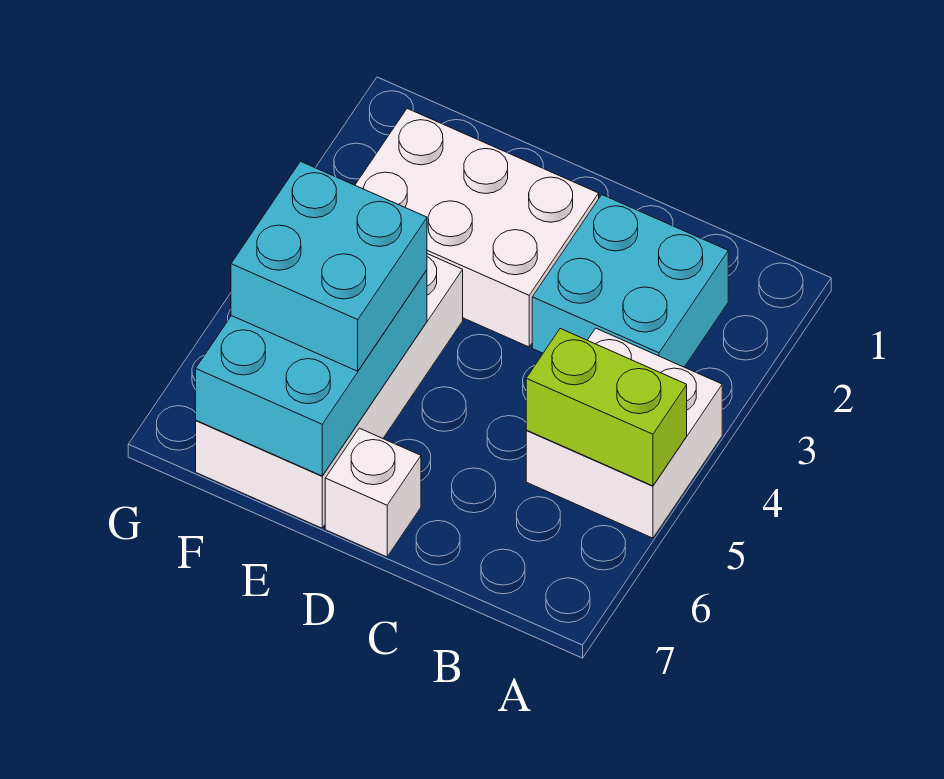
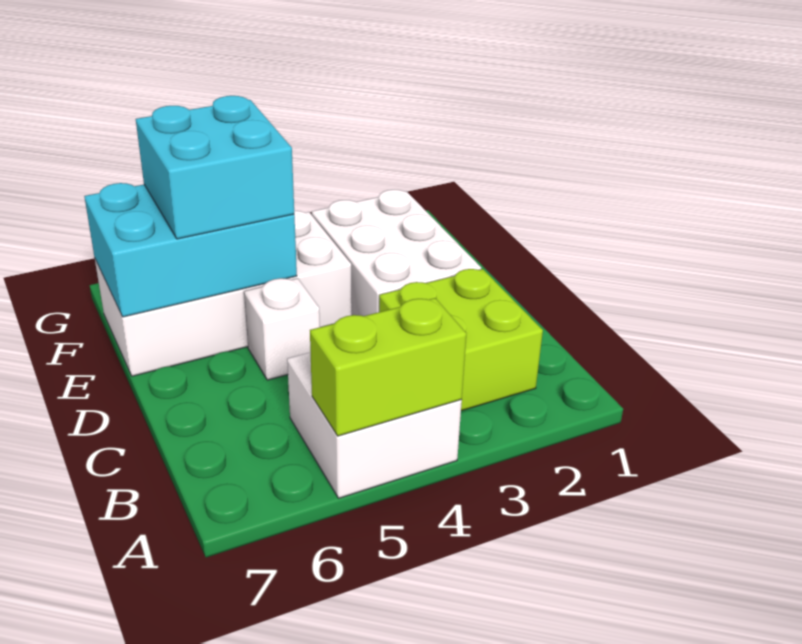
lime 1x2 brick [526,329,687,486] -> lime 1x2 brick turned to [310,298,466,436]
cyan 2x2 brick [532,195,728,367] -> lime 2x2 brick [379,269,543,411]
white 1x1 brick [325,428,421,557] -> white 1x1 brick moved to [244,278,320,380]

